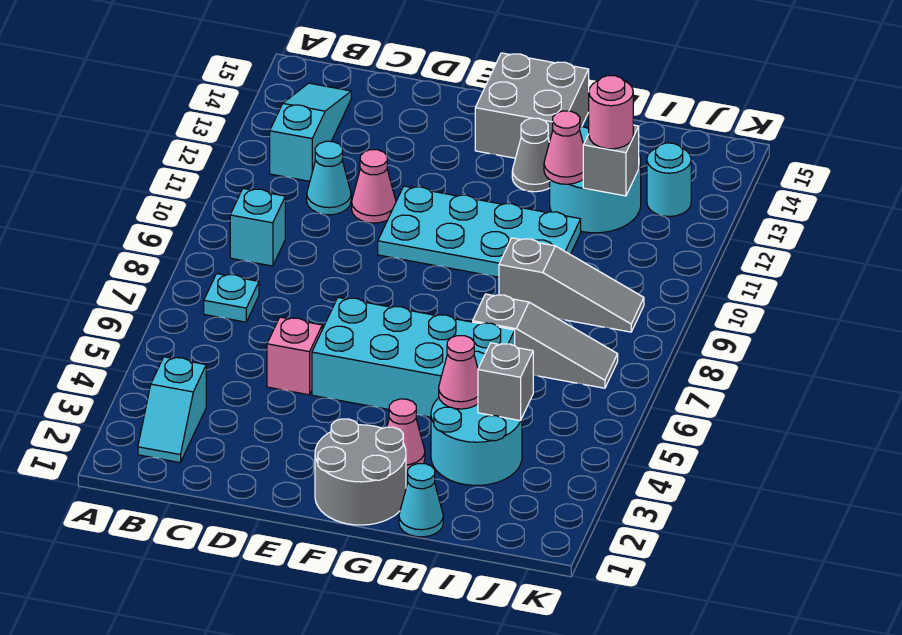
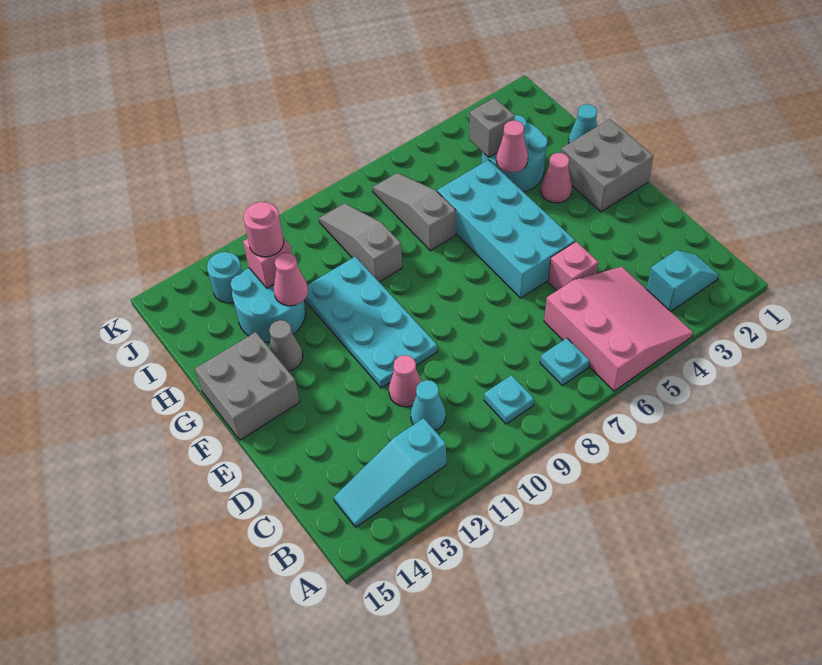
none -> pink 3x3 slope [544,267,693,391]
cyan 1x1 brick [230,188,285,266] -> cyan 1x1 plate [484,375,534,424]
grey 2x2 round brick [315,419,406,525] -> grey 2x2 brick [561,119,653,212]
grey 1x1 brick [583,125,639,196] -> pink 1x1 brick [243,238,292,288]

